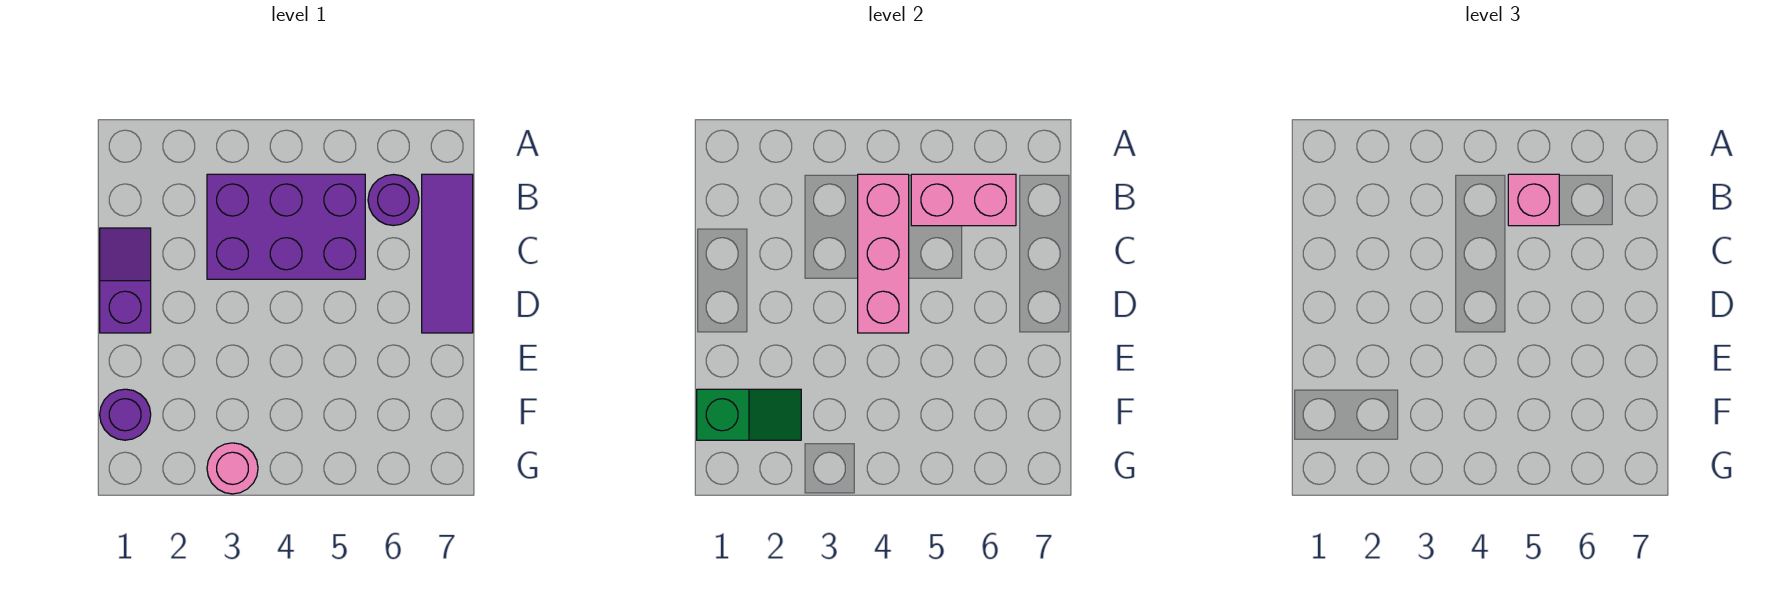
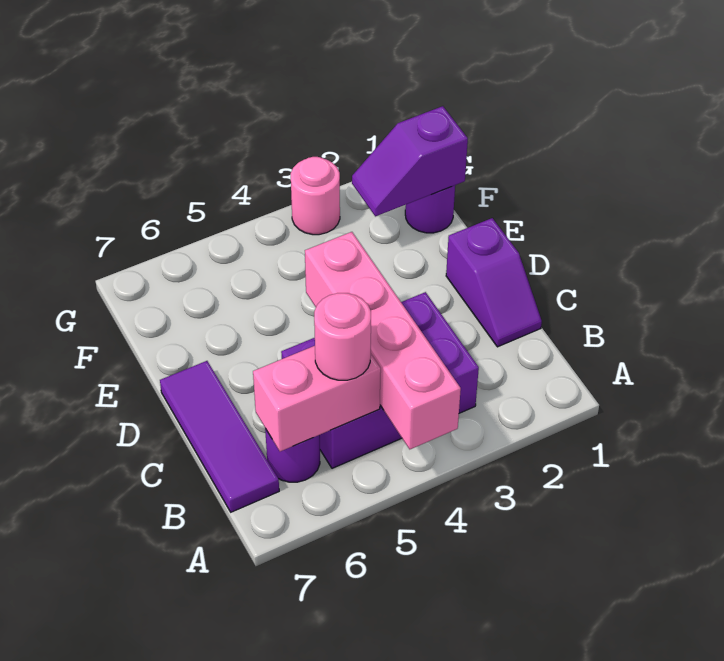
pink 1x3 brick [858,174,909,333] -> pink 1x4 brick [305,232,461,449]
pink 1x1 brick [1508,174,1559,226] -> pink 1x1 round brick [314,293,371,380]
green 1x2 slope [697,389,801,440] -> purple 1x2 slope [352,106,468,216]

